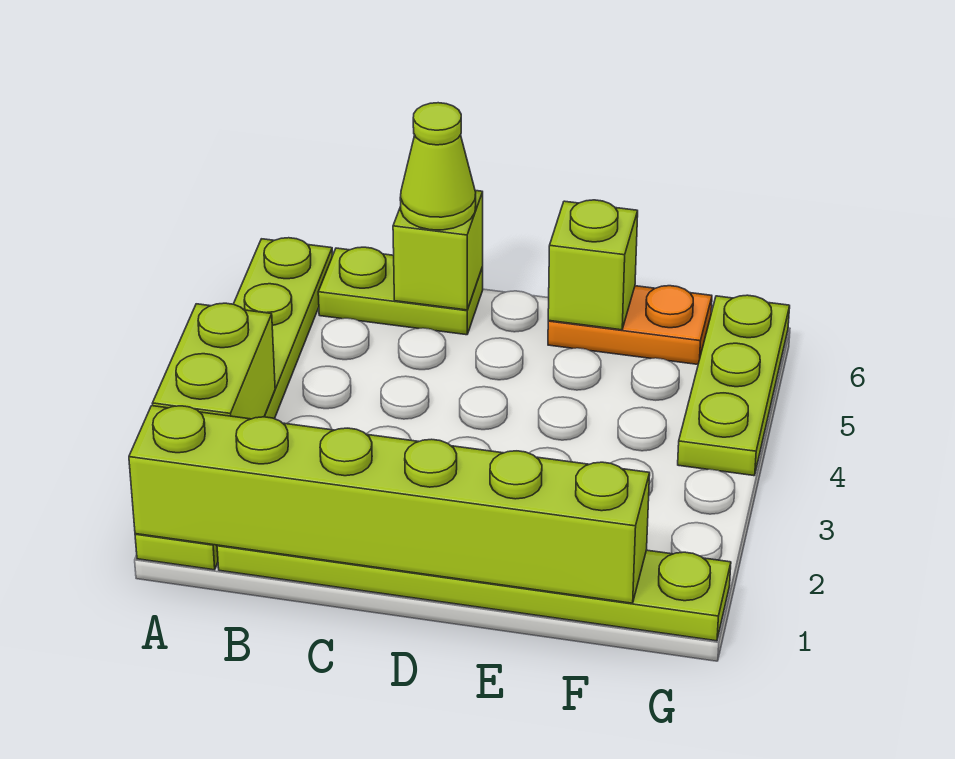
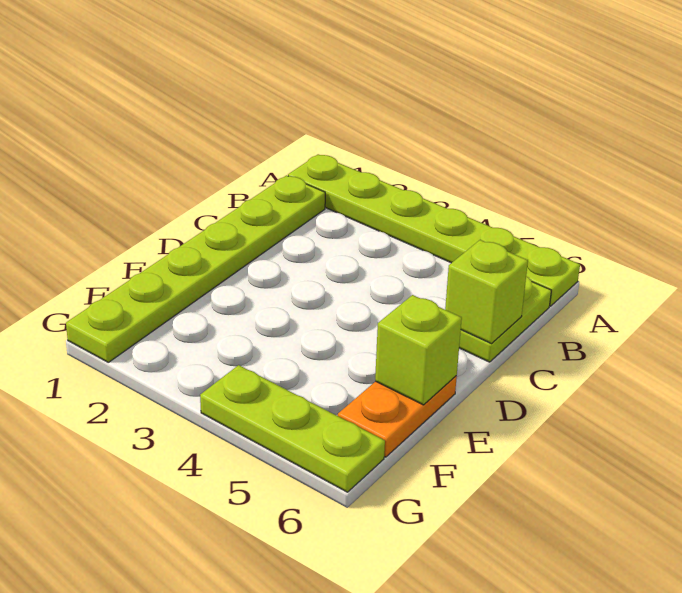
lime 1x6 brick [129,406,650,603] -> none
lime 1x2 brick [152,303,275,419] -> none
lime 1x1 cone [400,103,476,230] -> none

